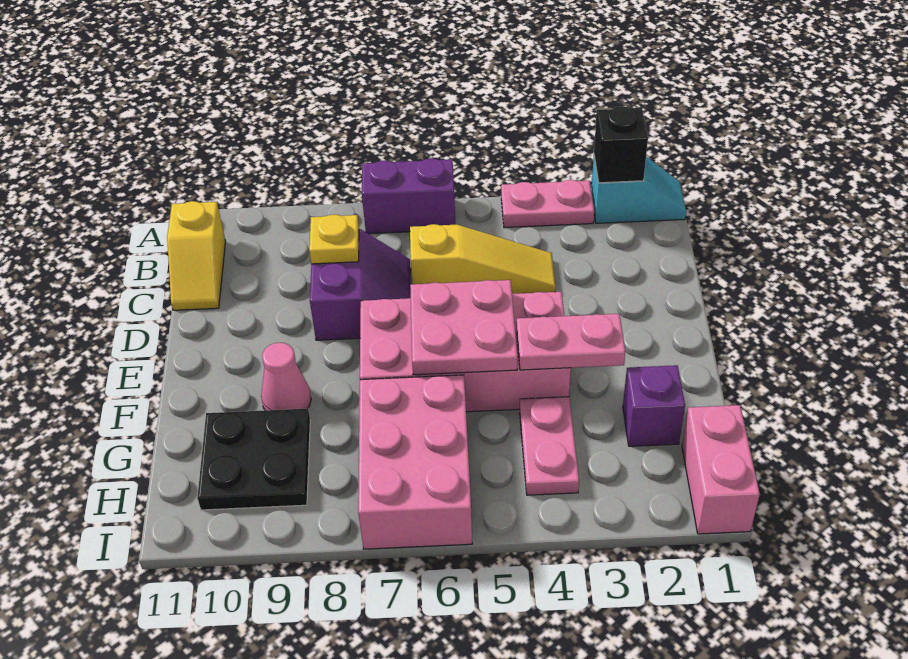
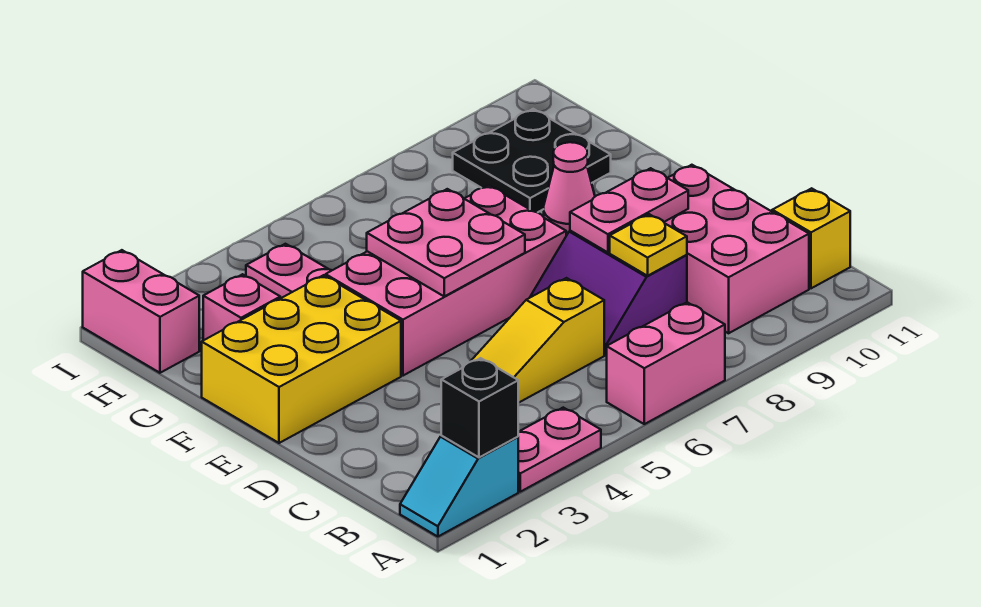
purple 1x2 brick [362,158,455,234] -> pink 1x2 brick [607,302,725,424]
none -> yellow 2x3 brick [202,275,401,443]
pink 1x2 plate [517,314,625,370] -> pink 1x2 plate moved to [570,168,688,252]
purple 1x1 brick [623,365,685,446] -> pink 1x1 brick [203,274,280,340]
pink 2x3 brick [358,375,472,549] -> pink 2x3 brick moved to [664,165,809,333]

